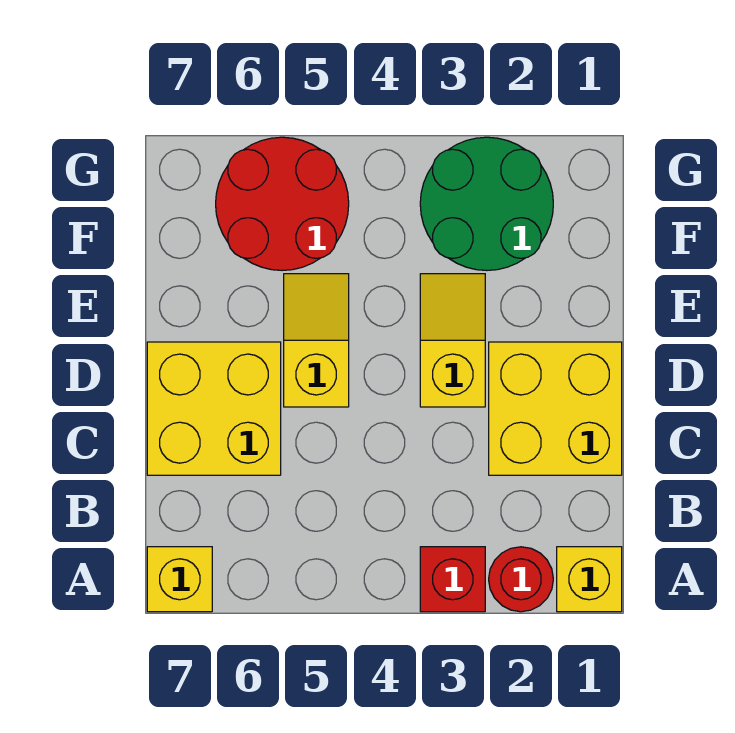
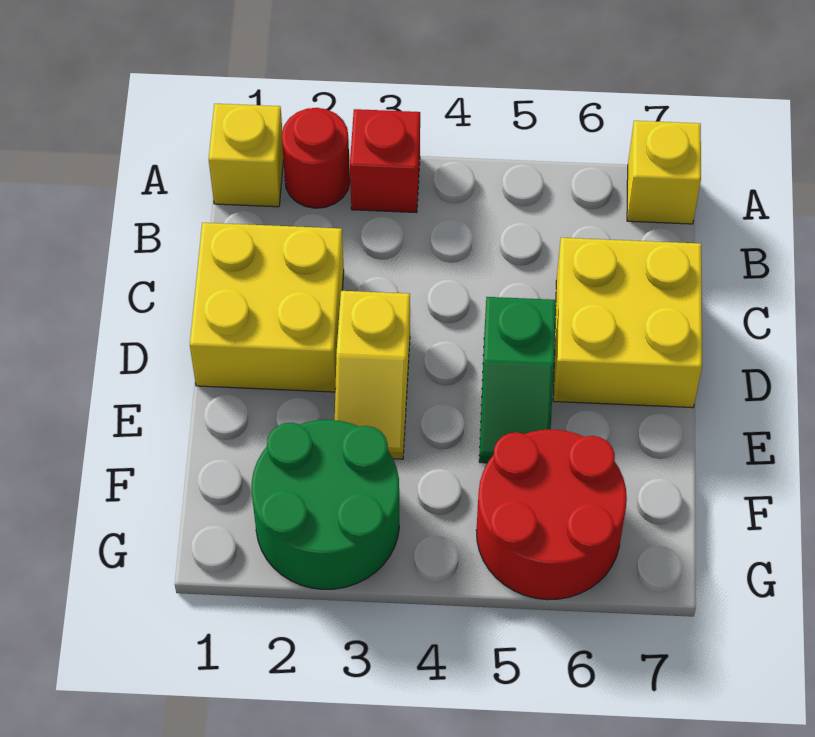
yellow 1x2 slope [284,274,349,407] -> green 1x2 slope [479,297,556,463]

